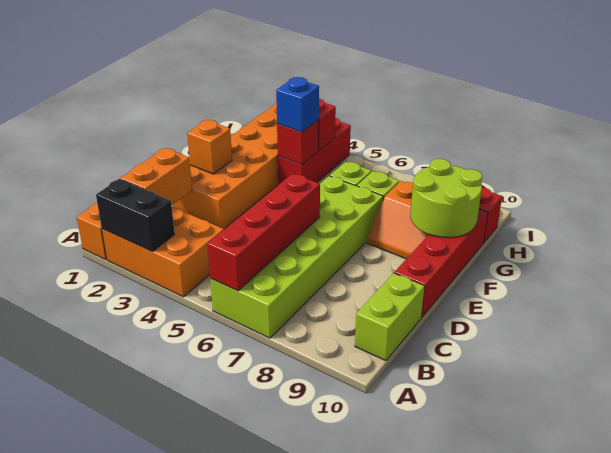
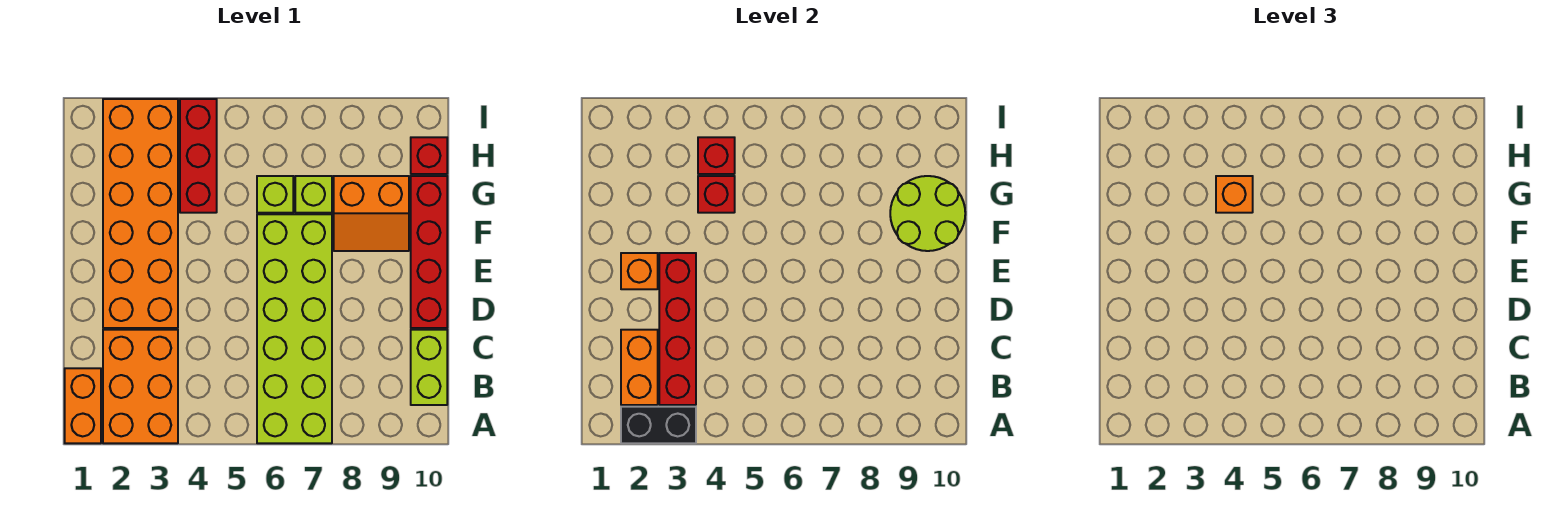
orange 2x3 brick [102,207,224,297] -> orange 2x3 brick turned to [103,330,178,443]
red 1x4 brick [207,174,320,291] -> red 1x4 brick moved to [659,253,696,405]
blue 1x1 brick [276,77,319,132] -> orange 1x1 brick [1216,176,1253,213]

